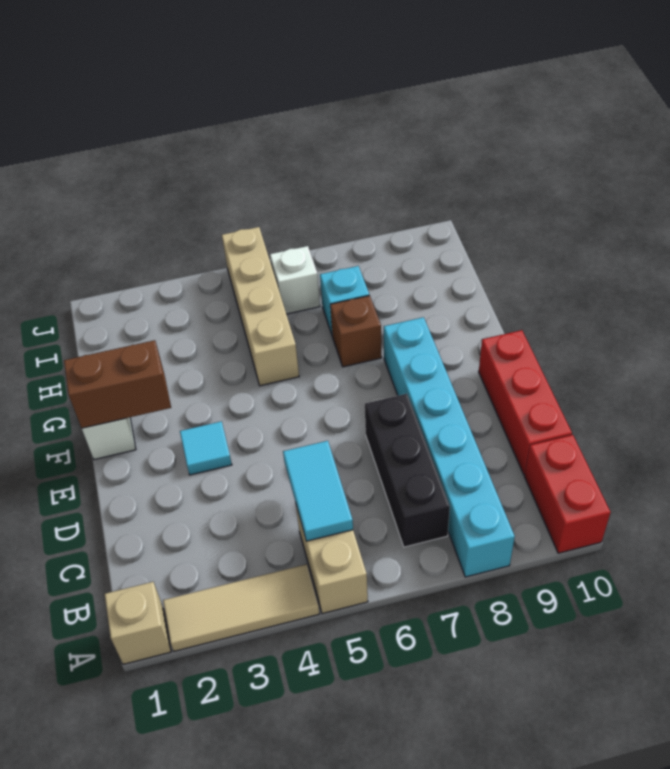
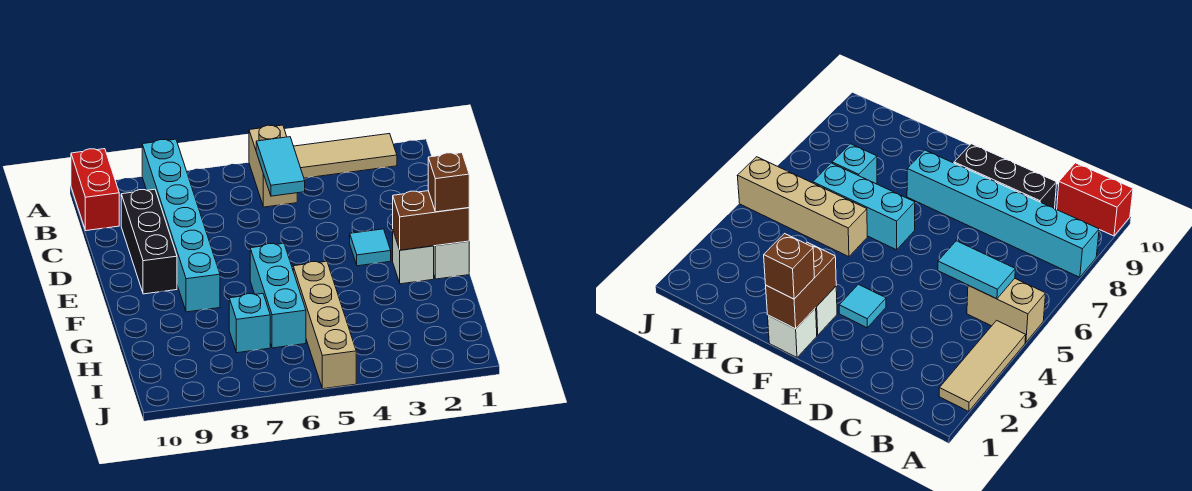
tan 1x1 brick [105,582,171,664] -> none
black 1x3 brick [365,394,450,547] -> black 1x3 brick moved to [121,189,177,294]
red 1x3 brick [479,330,572,475] -> none
none -> cyan 1x3 brick [250,243,306,348]
brown 1x1 brick [330,295,382,367] -> brown 1x1 brick moved to [428,153,469,212]
white 1x1 brick [270,246,320,314] -> white 1x1 brick moved to [393,231,434,284]

